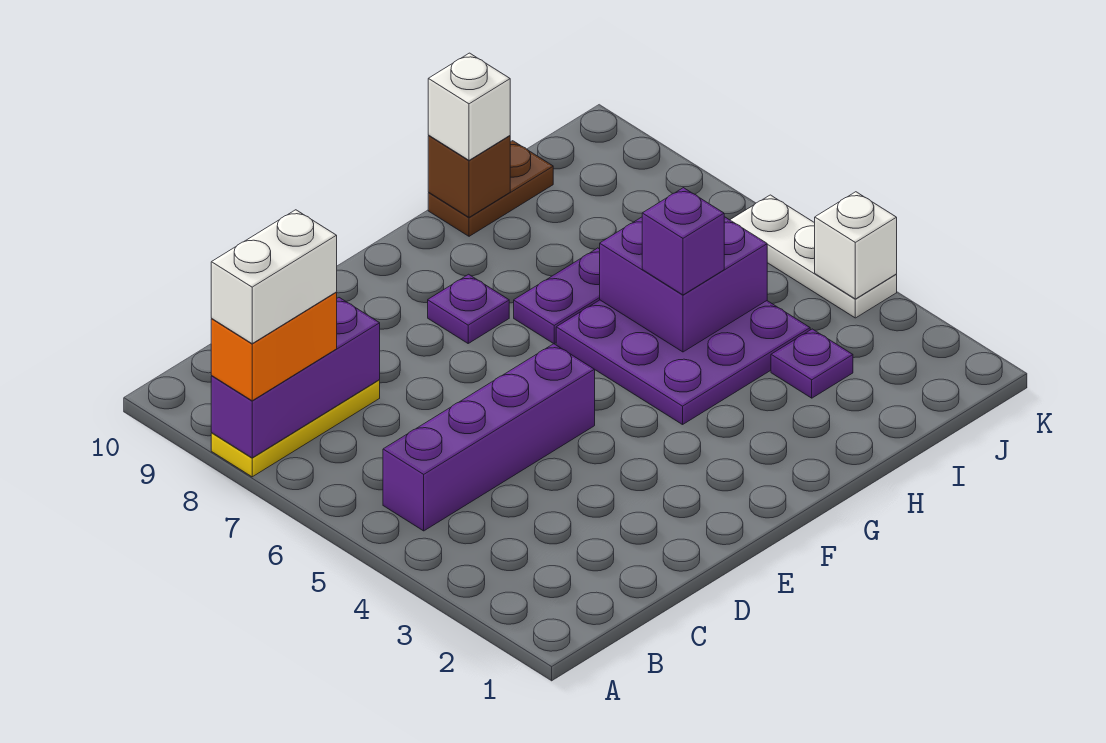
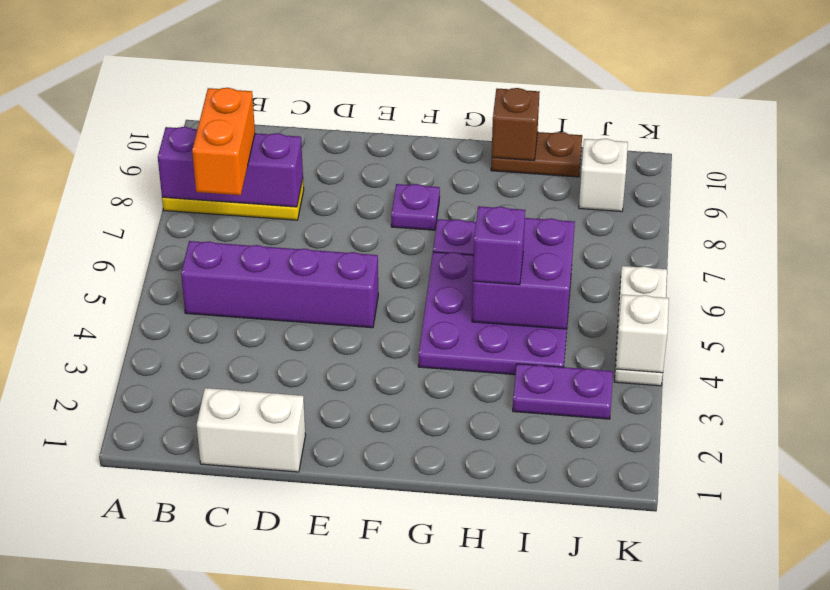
orange 1x2 brick [211,292,337,401] -> orange 1x2 brick turned to [192,88,255,195]
white 1x2 brick [211,210,337,343] -> white 1x2 brick moved to [197,388,305,472]
white 1x1 brick [428,53,510,160] -> white 1x1 brick moved to [579,139,628,212]
purple 1x1 plate [771,329,853,398] -> purple 1x2 plate [513,364,613,419]

